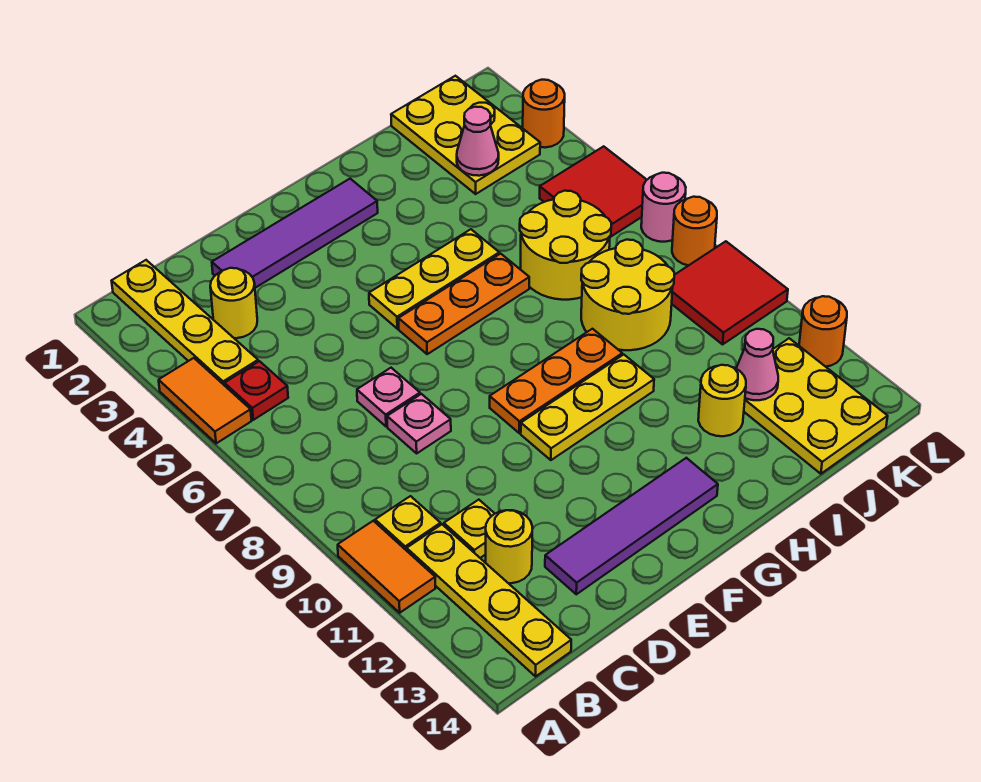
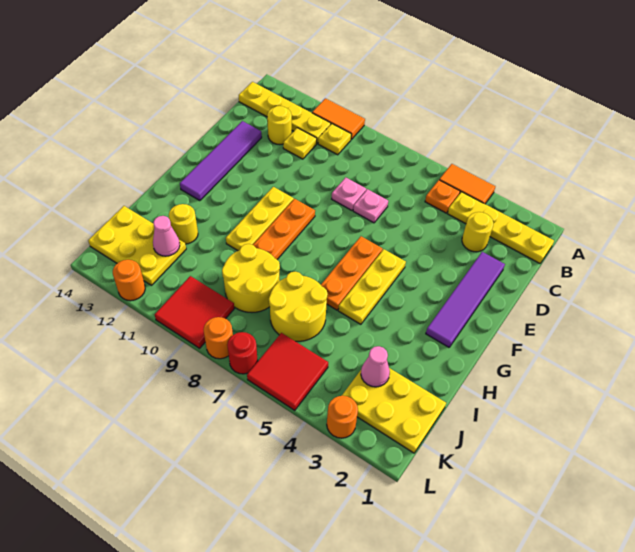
red 1x1 plate [225,361,288,420] -> orange 1x1 plate [425,180,460,213]
pink 1x1 round brick [641,173,686,242] -> red 1x1 round brick [227,332,258,374]

